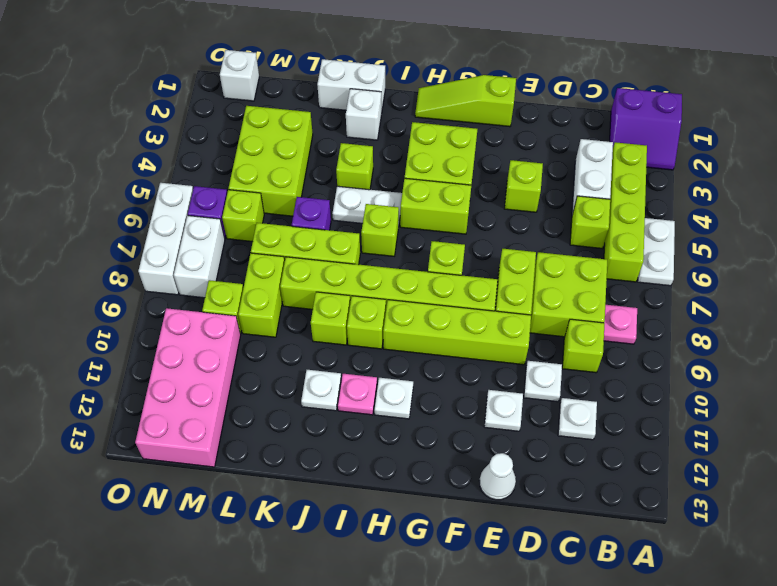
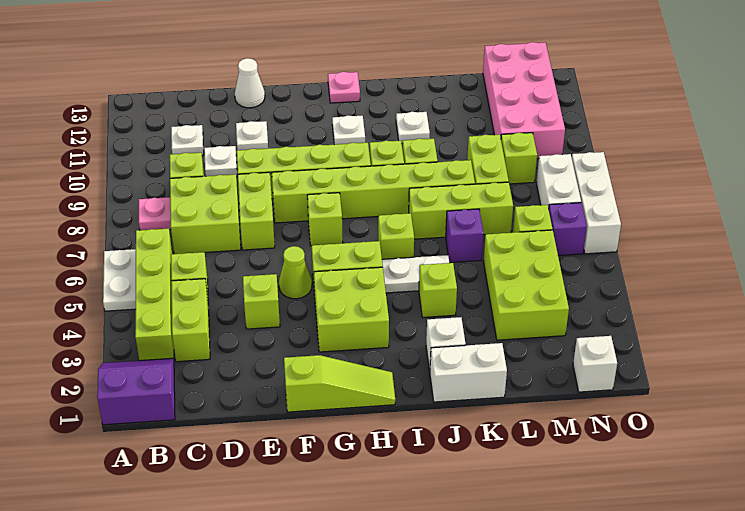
white 1x2 brick [572,139,613,214] -> lime 1x2 brick [171,279,210,362]
none -> lime 1x1 cone [279,246,312,299]
pink 1x1 plate [338,374,377,415] -> pink 1x1 plate moved to [328,72,360,103]

